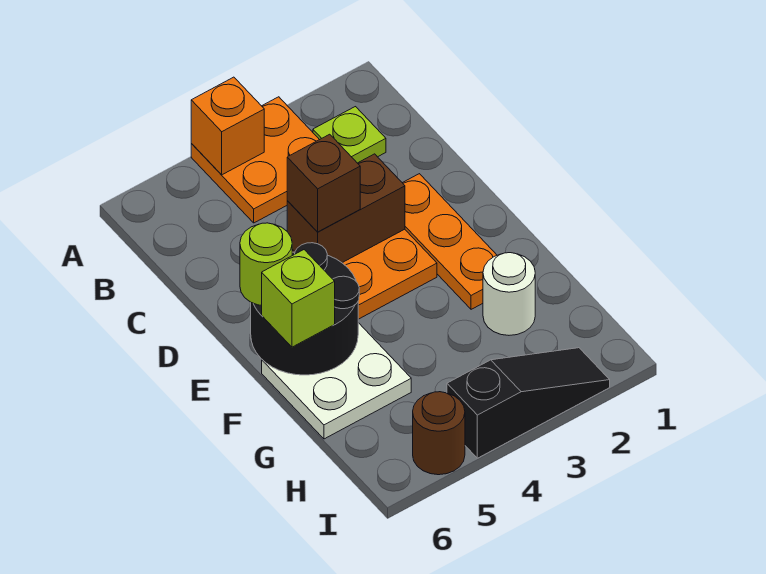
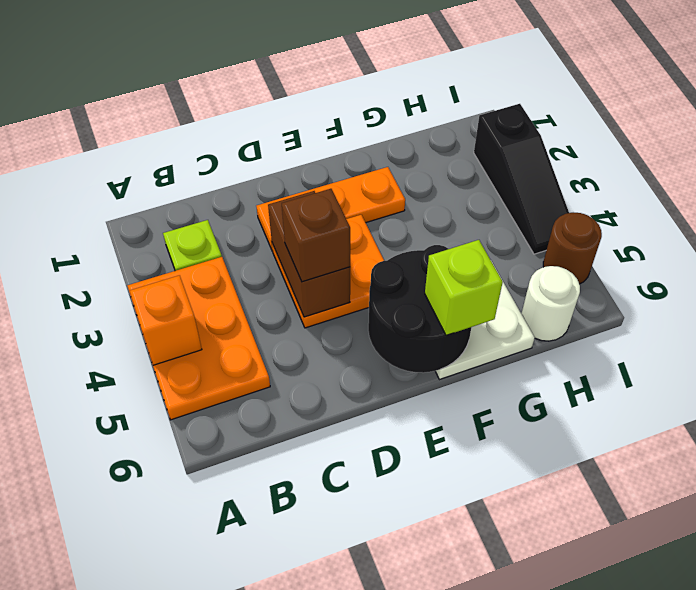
orange 2x2 plate [191,97,319,223] -> orange 2x3 plate [128,257,270,420]
lime 1x1 round brick [240,223,292,305] -> none
white 1x1 round brick [483,253,535,335] -> white 1x1 round brick moved to [521,266,580,341]
black 1x3 slope [447,348,610,458] -> black 1x3 slope turned to [474,104,569,254]

